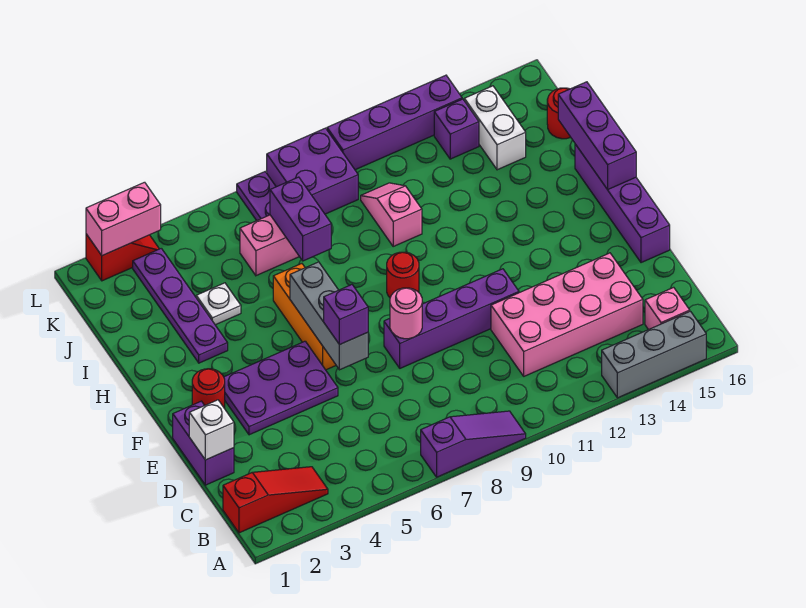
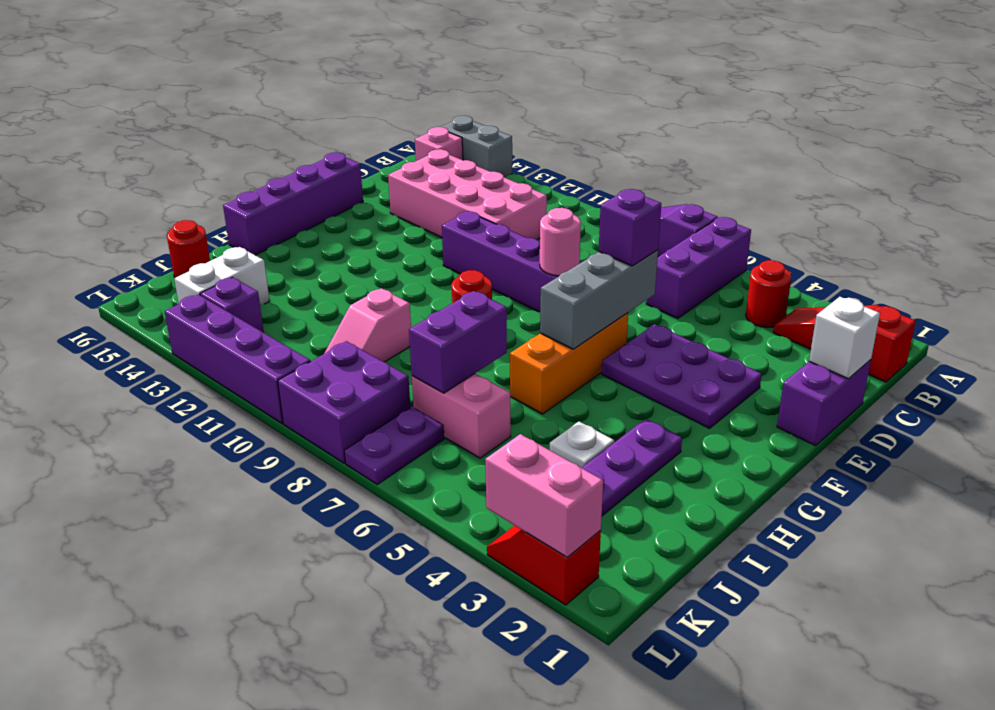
grey 1x3 brick [602,311,706,398] -> grey 1x2 brick [442,116,512,178]
red 1x1 round brick [192,369,225,409] -> red 1x1 round brick moved to [746,260,792,327]
purple 1x3 brick [558,82,636,190] -> purple 1x3 brick moved to [646,217,751,318]

